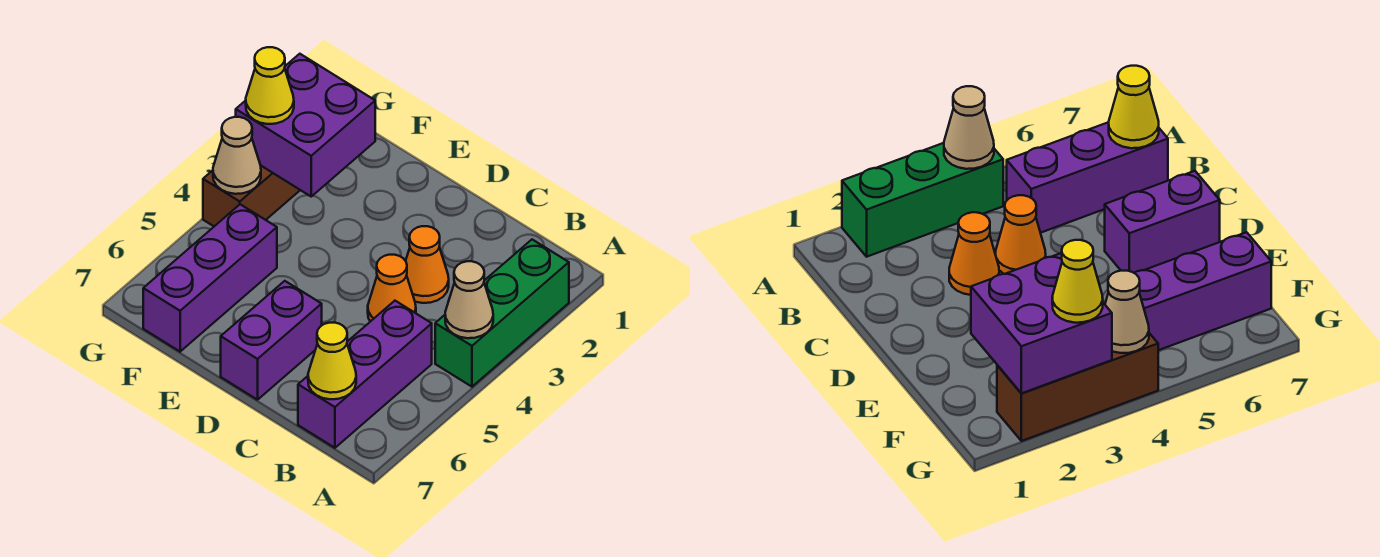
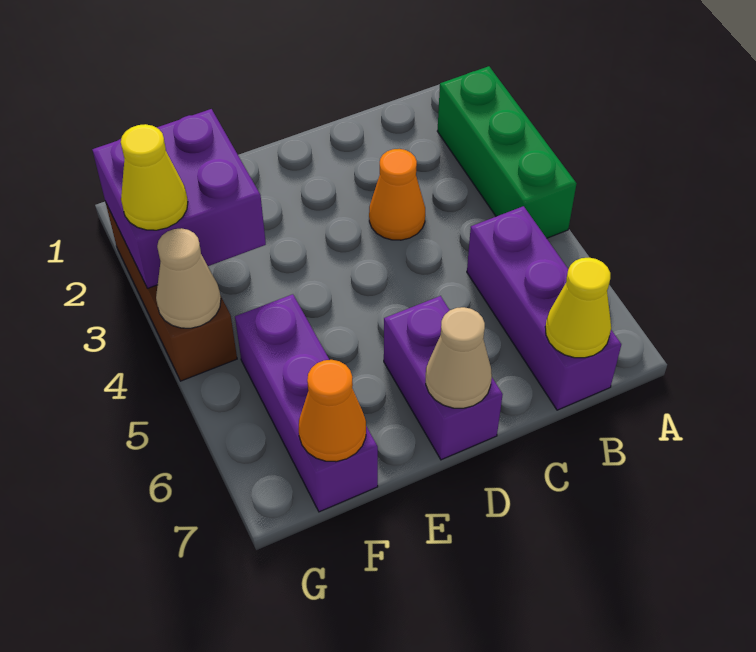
tan 1x1 cone [445,261,493,338] -> tan 1x1 cone moved to [426,307,492,408]
orange 1x1 cone [368,255,416,322] -> orange 1x1 cone moved to [299,360,366,462]

